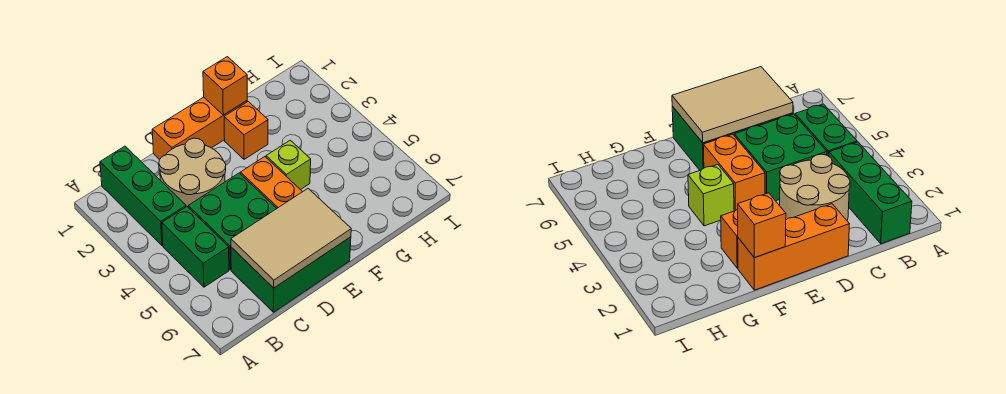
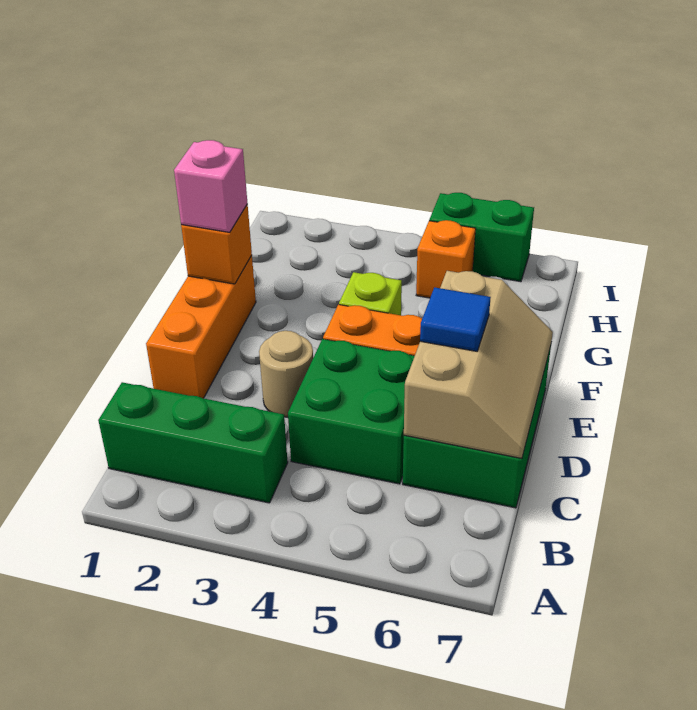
green 1x2 brick [162,207,229,287] -> green 1x2 brick moved to [429,193,534,282]
tan 2x2 round brick [159,138,226,207] -> tan 1x1 round brick [259,331,313,417]
tan 2x3 tile [231,189,351,288] -> tan 2x3 slope [404,271,553,458]
none -> blue 1x1 tile [420,287,491,351]
none -> pink 1x1 brick [174,140,247,232]
orange 1x1 brick [224,102,268,159] -> orange 1x1 brick moved to [416,220,476,298]

